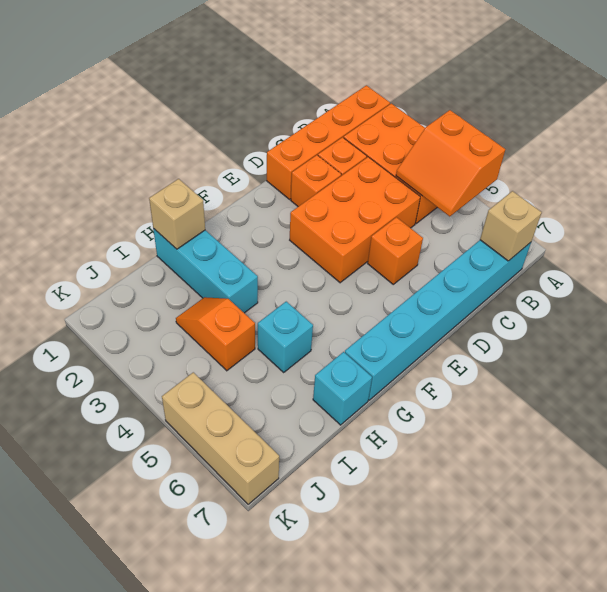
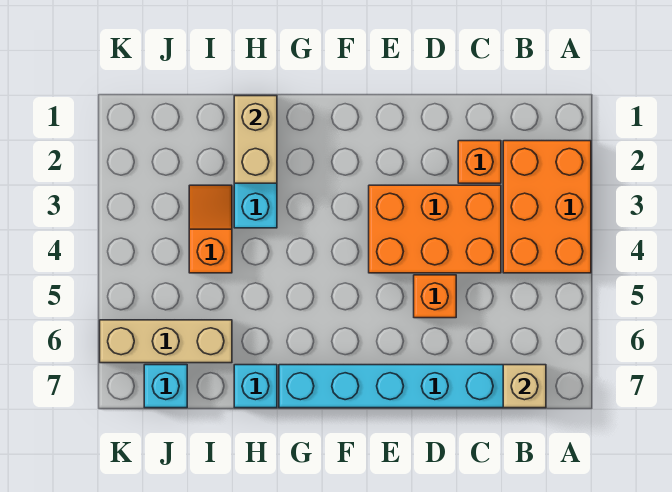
orange 1x4 brick [267,85,390,199] -> none
orange 2x2 slope [396,110,505,217] -> none
orange 1x1 brick [291,155,341,207] -> none
tan 1x1 brick [149,179,205,249] -> tan 1x2 brick [234,96,277,183]
cyan 1x1 brick [258,302,313,372] -> cyan 1x1 brick moved to [144,365,187,408]
tan 1x3 brick [162,372,279,504] -> tan 1x3 brick turned to [100,320,232,363]

